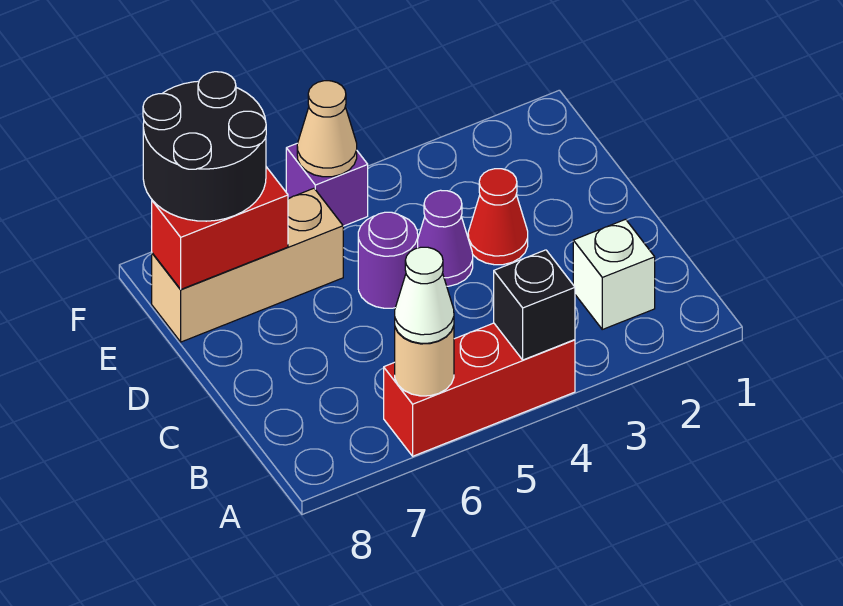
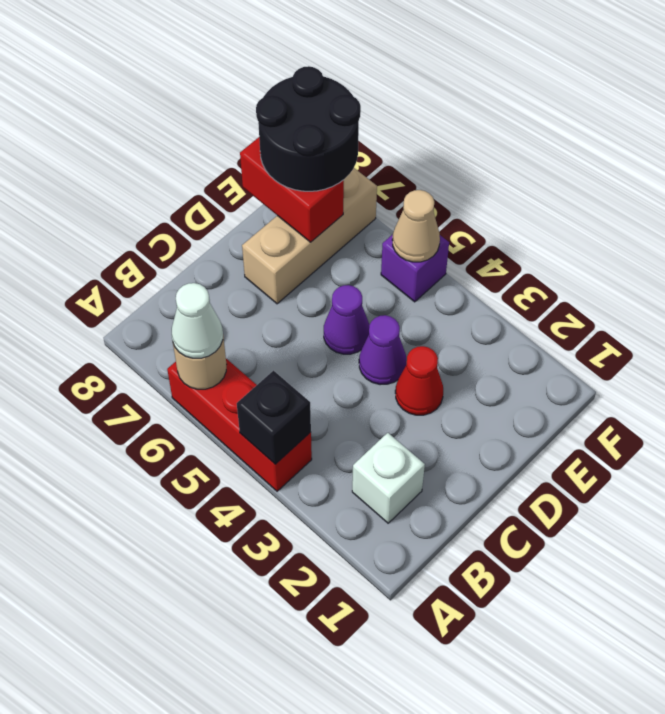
purple 1x1 round brick [358,212,418,308] -> purple 1x1 cone [324,285,370,354]
tan 1x3 brick [152,188,343,342] -> tan 1x3 brick turned to [242,168,377,304]

